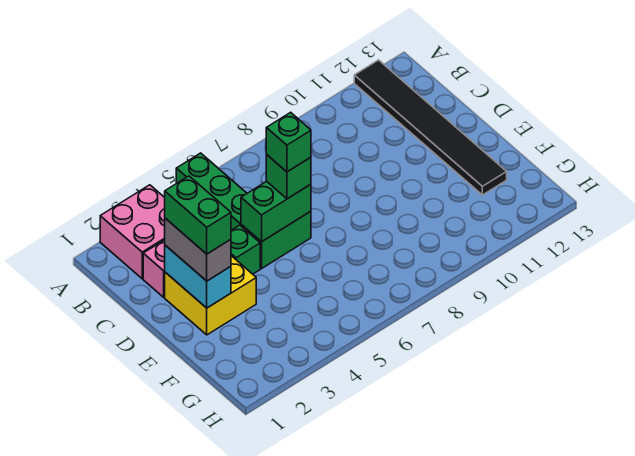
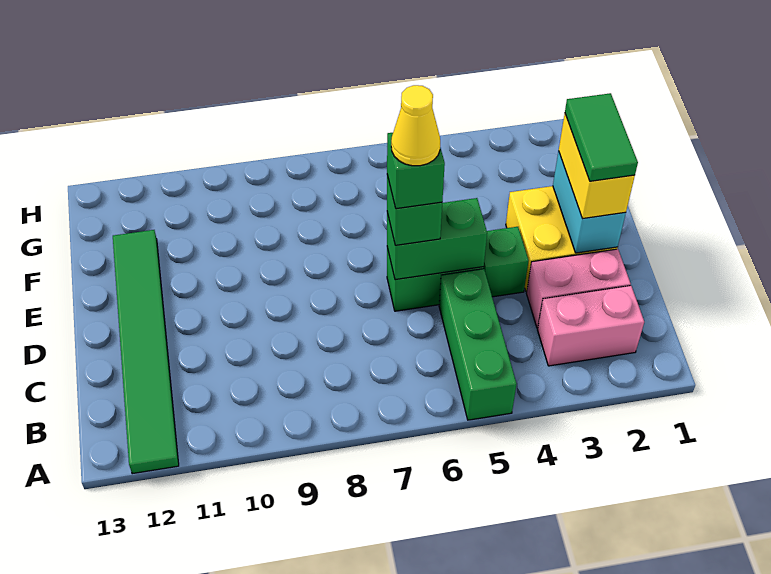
pink 2x2 brick [100,185,165,279] -> pink 1x2 brick [538,286,644,366]
black 1x6 tile [354,60,507,195] -> green 1x6 tile [113,230,179,474]
grey 1x2 brick [165,218,231,281] -> yellow 1x2 brick [559,114,635,219]
green 1x2 brick [165,176,231,254] -> green 1x2 tile [565,93,638,181]
none -> yellow 1x1 cone [391,85,440,166]

